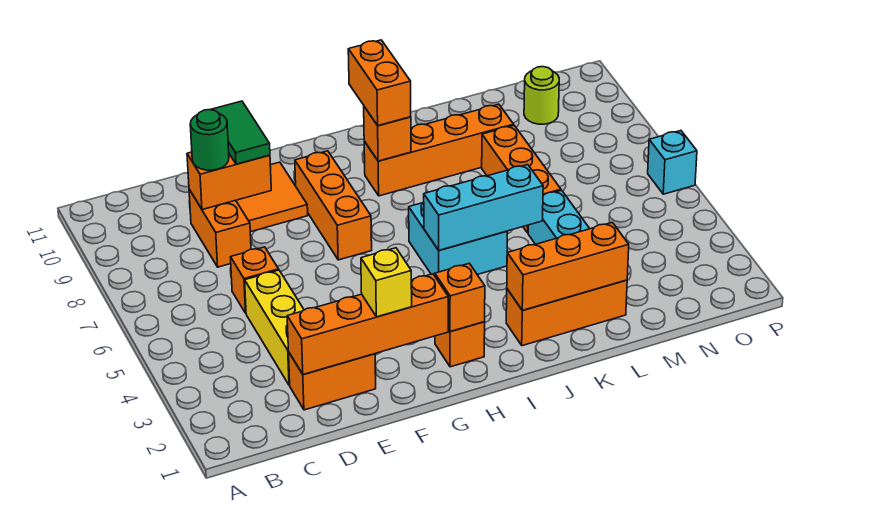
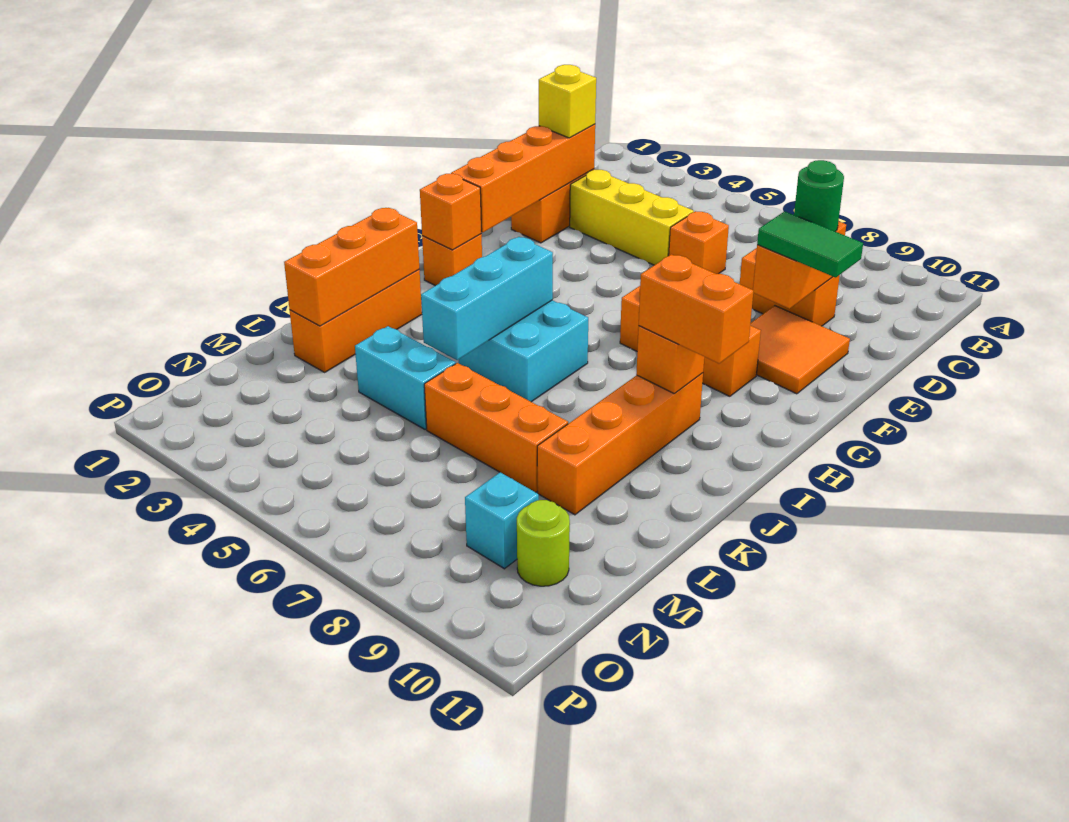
yellow 1x1 brick [361,248,412,317] -> yellow 1x1 brick moved to [539,65,596,138]
cyan 1x1 brick [648,131,697,194] -> cyan 1x1 brick moved to [465,472,539,569]

